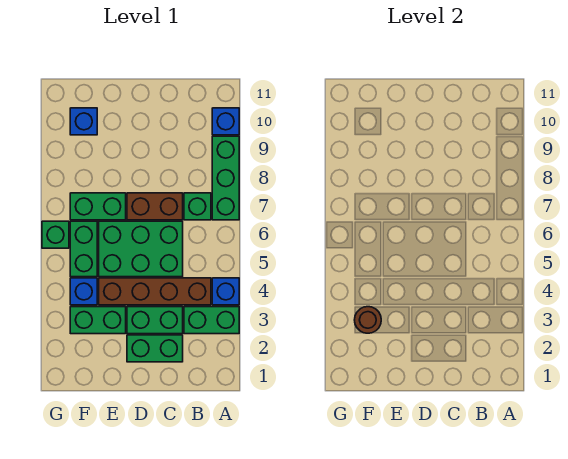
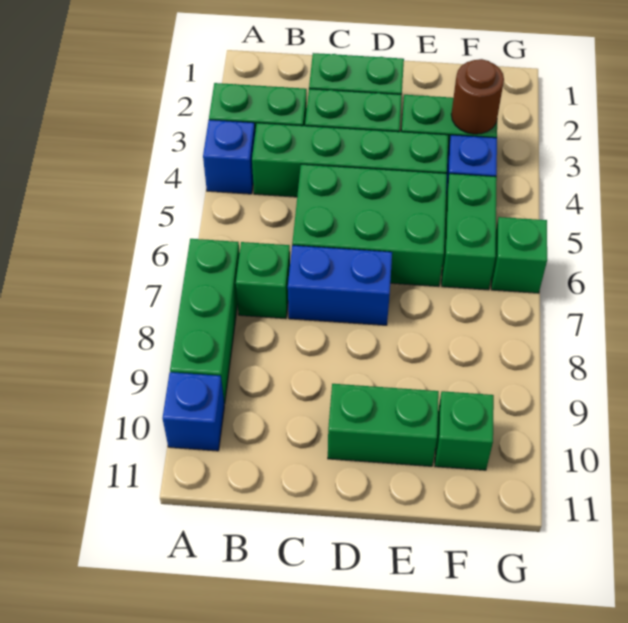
brown 1x4 brick [99,278,211,305] -> green 1x4 brick [252,123,448,197]
brown 1x2 brick [127,193,183,220] -> blue 1x2 brick [288,245,392,325]
green 1x2 brick [70,193,126,220] -> green 1x2 brick moved to [328,384,439,466]
blue 1x1 brick [70,108,97,135] -> green 1x1 brick [435,391,494,470]

